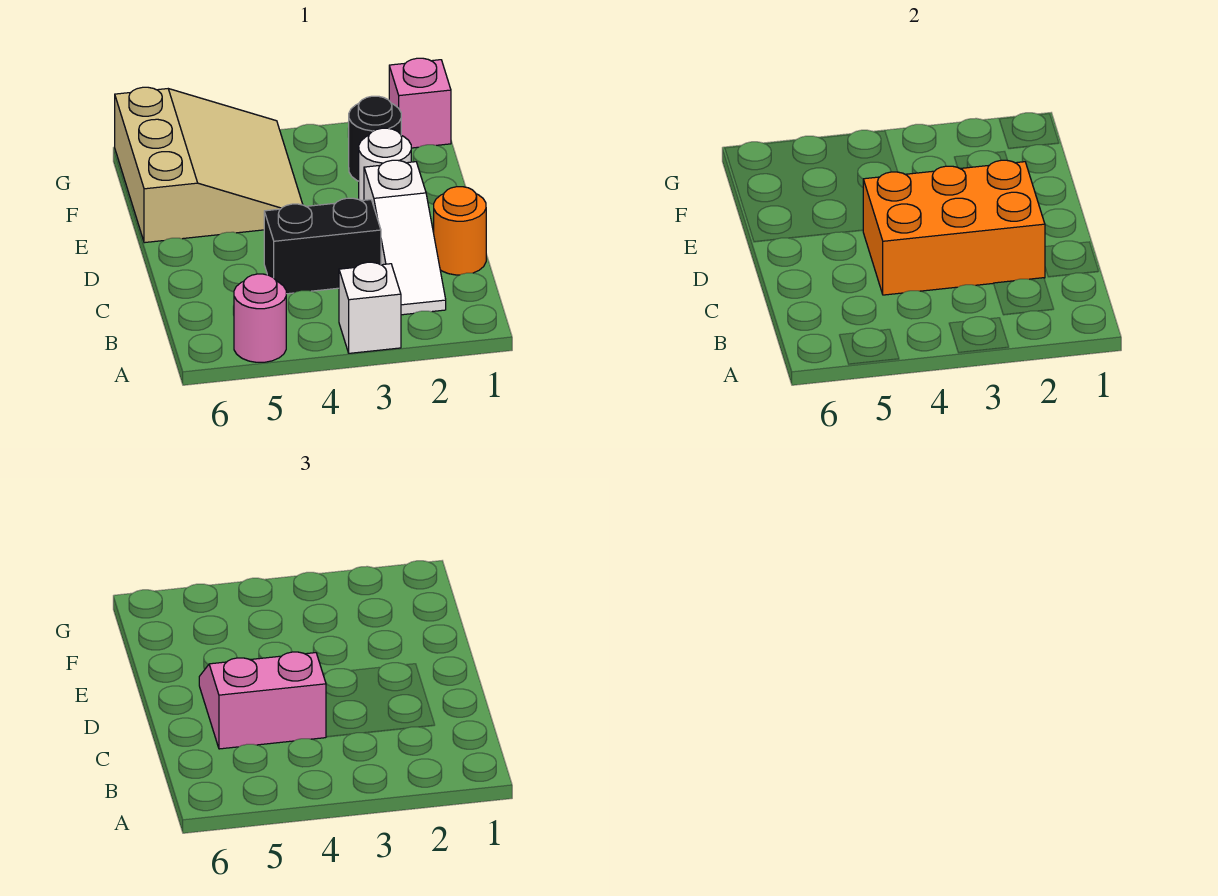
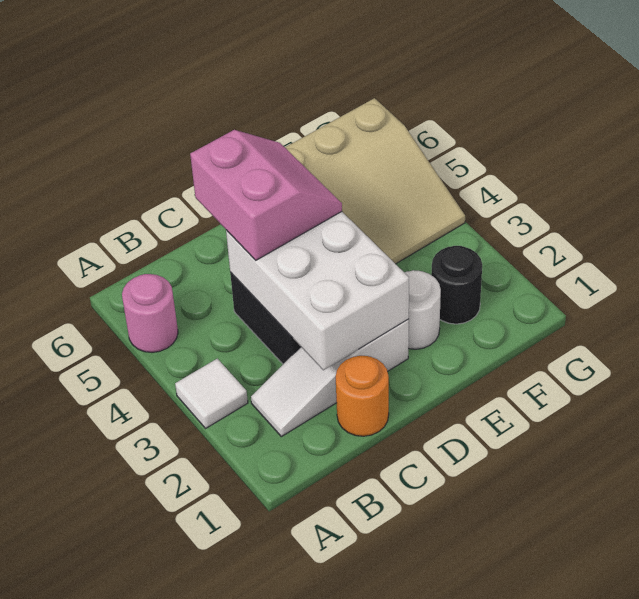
white 1x1 brick [339,262,401,353] -> white 1x1 tile [175,359,248,428]
orange 2x3 brick [863,160,1045,295] -> white 2x3 brick [226,212,409,370]
pink 1x1 brick [389,58,451,148] -> none

